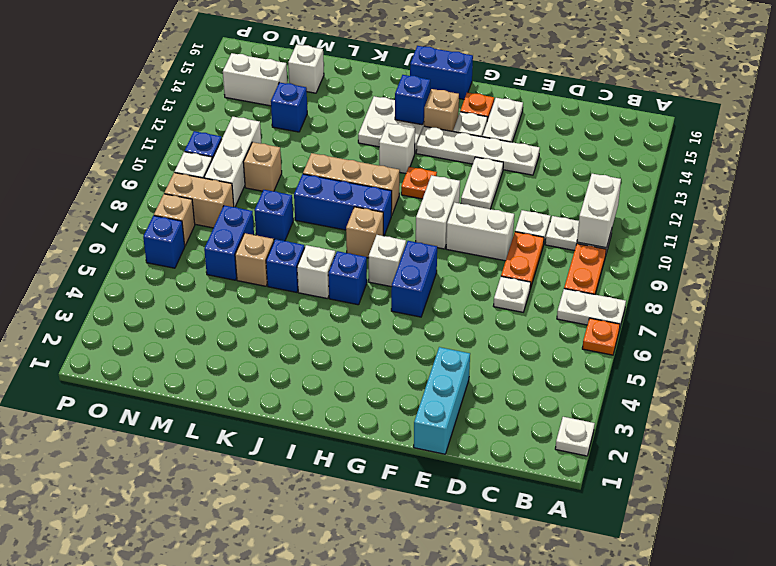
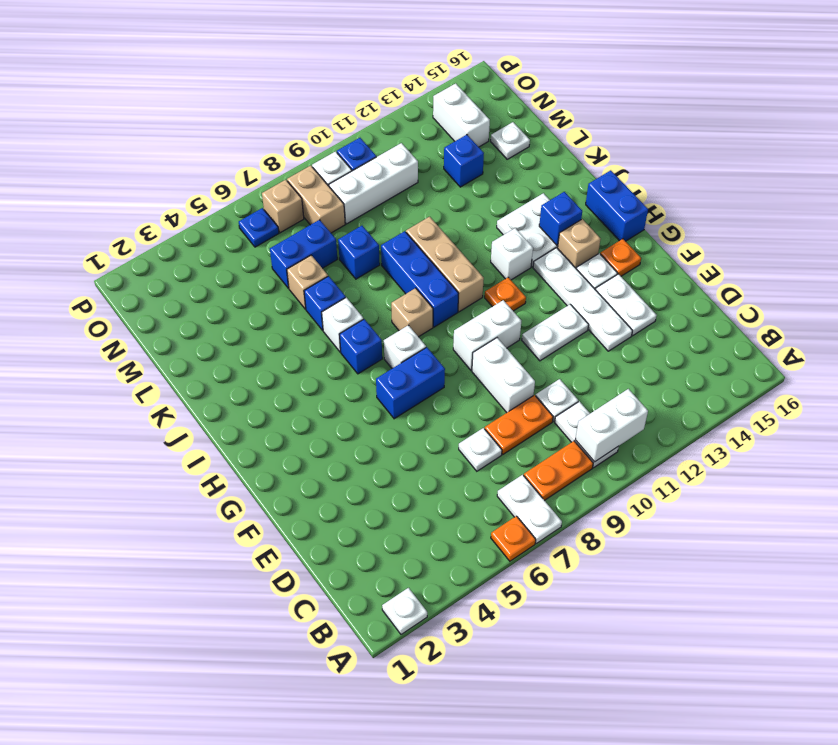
cyan 1x3 brick [414,347,470,454] -> none
white 1x2 plate [482,98,523,142] -> white 1x2 plate turned to [595,274,657,336]
tan 1x1 brick [243,142,282,191] -> none
white 1x1 brick [288,44,324,93] -> white 1x1 plate [491,122,530,159]
blue 1x1 brick [143,216,185,268] -> blue 1x1 plate [239,208,279,247]

